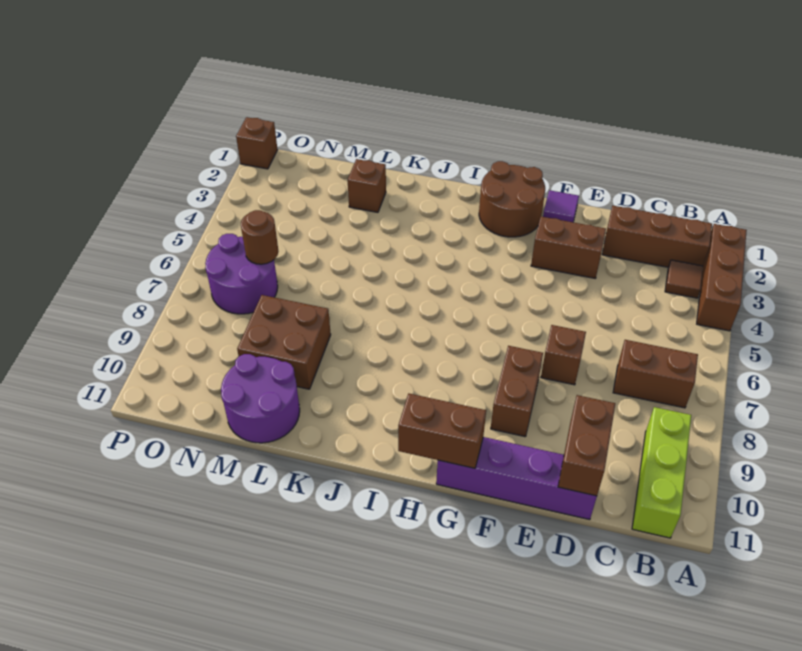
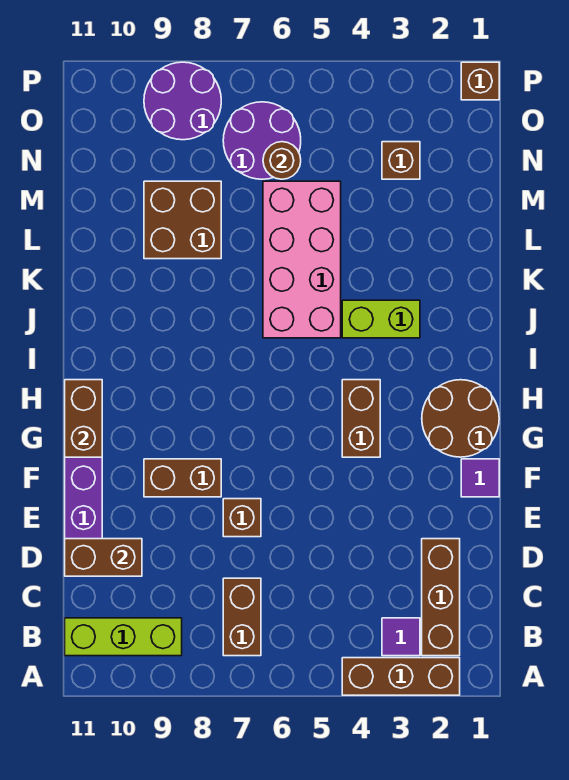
brown 1x1 tile [665,260,703,298] -> purple 1x1 tile [382,618,420,656]
brown 1x2 brick [531,217,606,278] -> brown 1x2 brick moved to [342,380,380,457]
none -> lime 1x2 brick [342,300,420,338]
none -> pink 2x4 brick [263,181,341,338]
brown 1x1 brick [348,159,386,212] -> brown 1x1 brick moved to [382,142,420,179]
purple 2x2 round brick [221,354,300,443] -> purple 2x2 round brick moved to [144,62,221,140]

